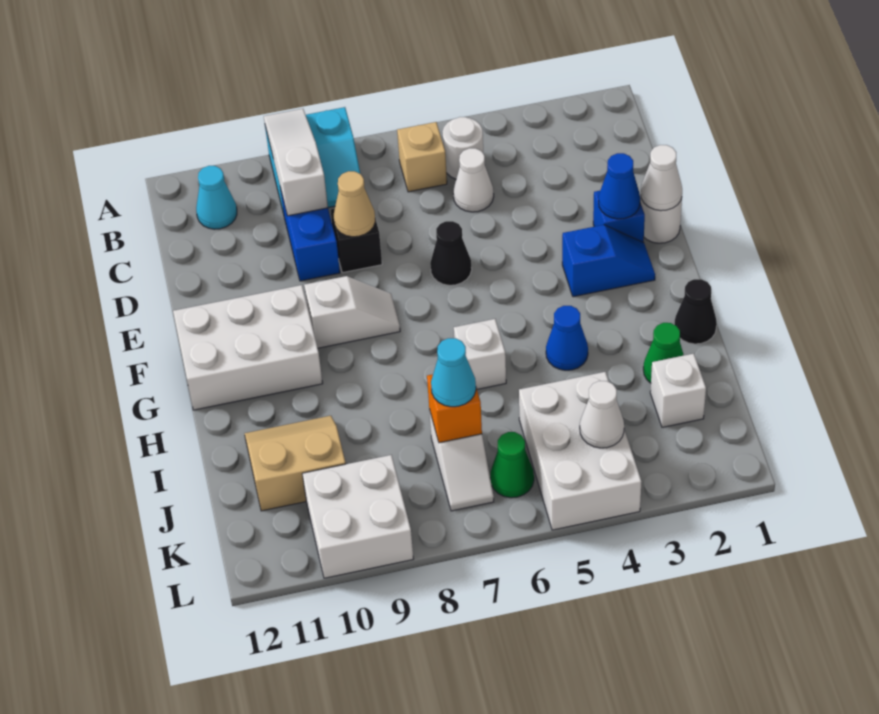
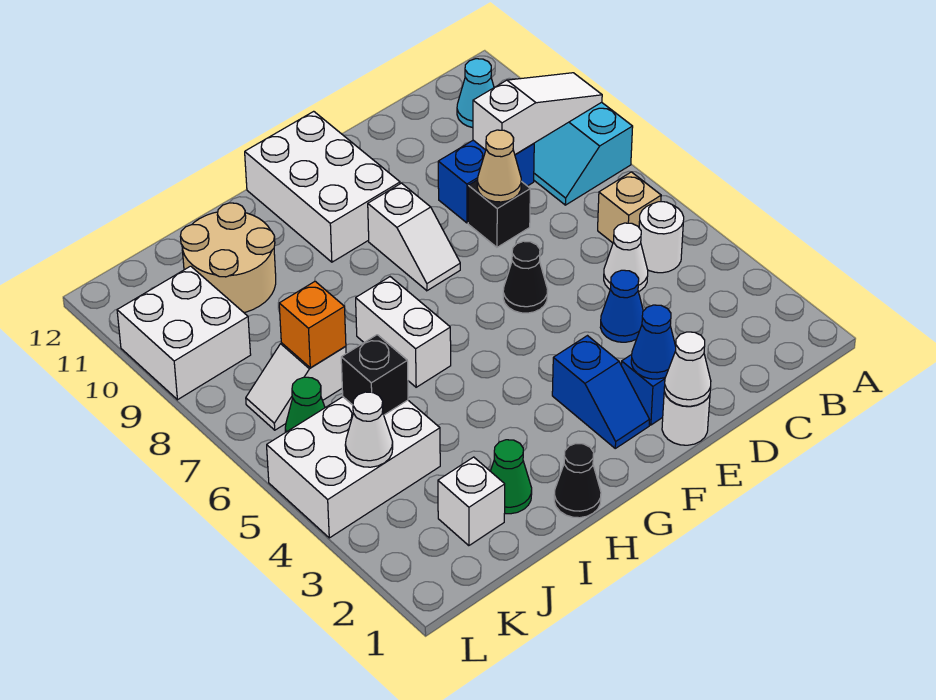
blue 1x1 cone [546,306,588,370] -> blue 1x1 cone moved to [600,270,643,342]
white 1x1 brick [454,319,506,389] -> white 1x2 brick [356,277,451,387]
tan 2x2 slope [245,416,346,511] -> tan 2x2 round brick [180,203,276,312]
none -> black 1x1 brick [341,335,408,415]
cyan 1x1 cone [431,338,476,407] -> none

